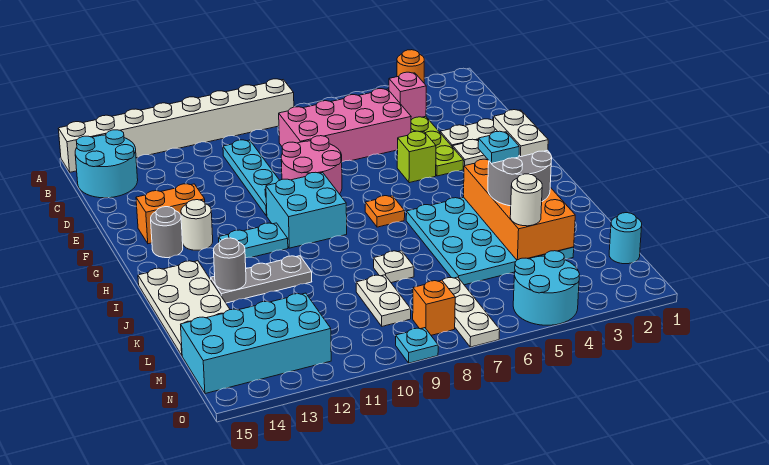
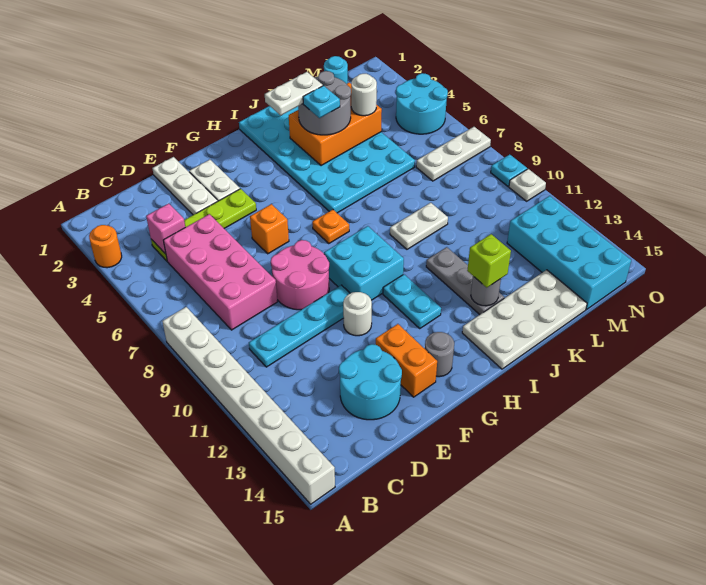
cyan 2x2 round brick [75,130,138,198] -> cyan 2x2 round brick moved to [339,344,402,420]
lime 1x1 brick [397,131,436,183] -> lime 1x1 brick moved to [467,234,511,288]
white 1x1 round brick [181,200,213,250] -> white 1x1 round brick moved to [343,292,372,336]
cyan 4x4 plate [406,197,574,285] -> cyan 4x6 plate [239,106,415,213]
orange 2x4 brick [464,159,575,260] -> orange 2x3 brick [289,82,382,166]
white 1x1 plate [374,251,414,283] -> white 1x1 plate moved to [509,169,546,201]
white 1x2 plate [356,275,411,326] -> white 1x2 plate moved to [390,203,448,249]
orange 1x1 brick [413,280,455,335] -> orange 1x1 brick moved to [250,204,289,254]

